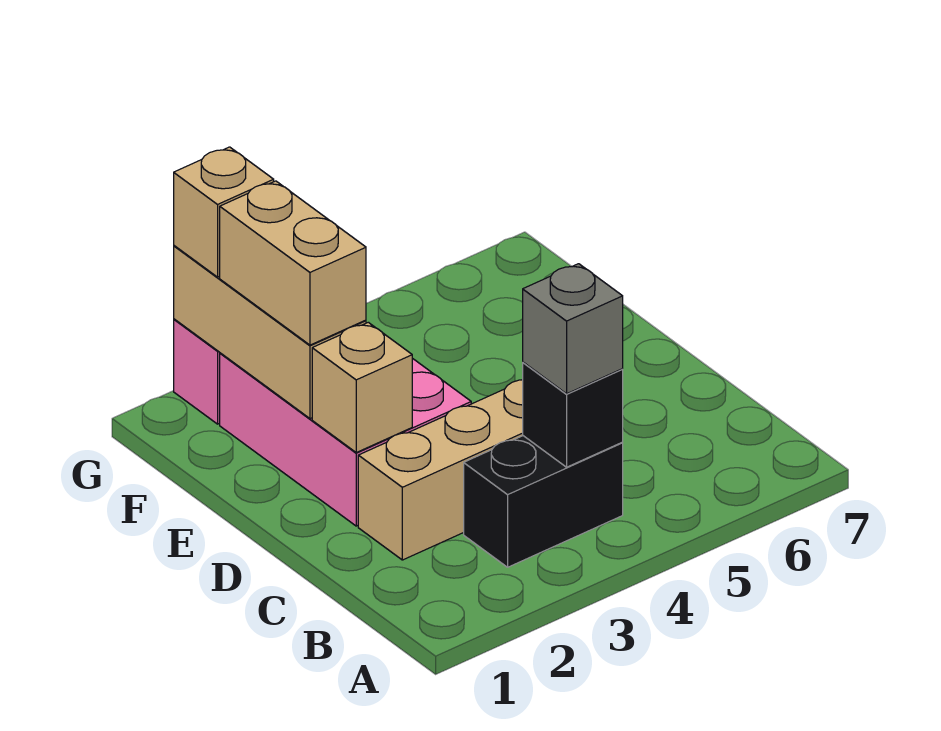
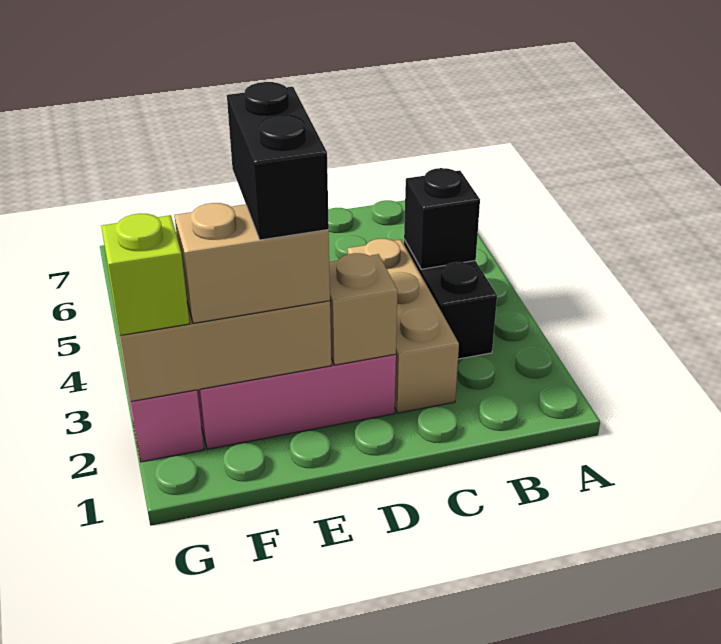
grey 1x1 brick [523,264,623,394] -> none
none -> black 1x2 brick [227,82,329,240]
tan 1x1 brick [174,147,274,277] -> lime 1x1 brick [101,213,190,336]

